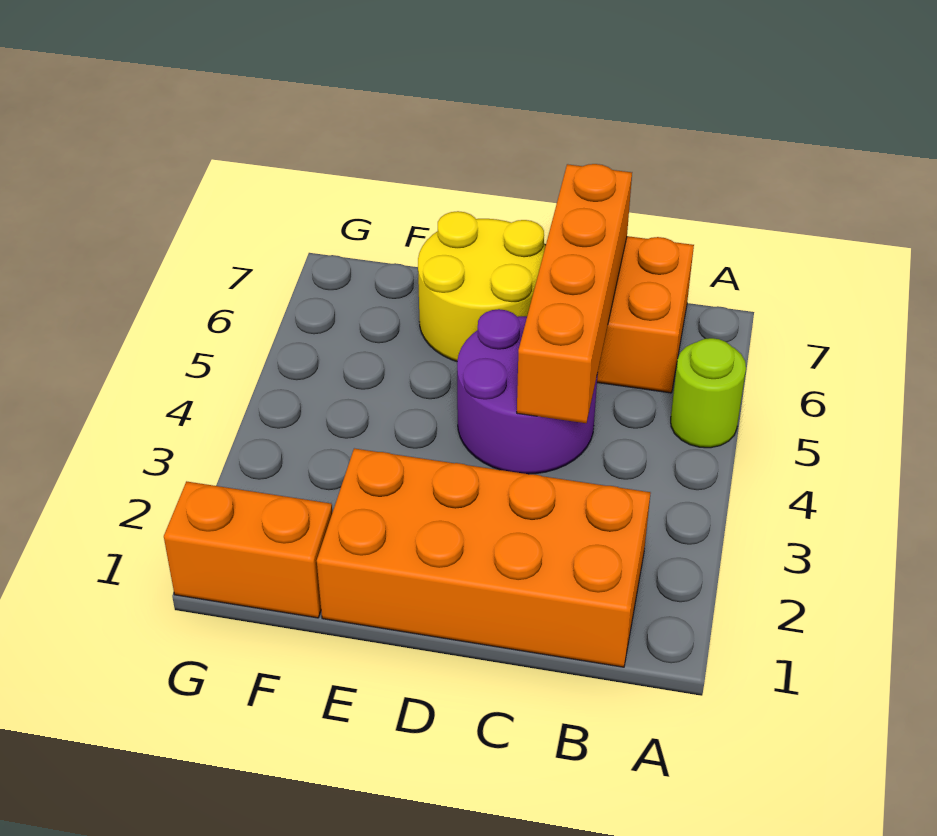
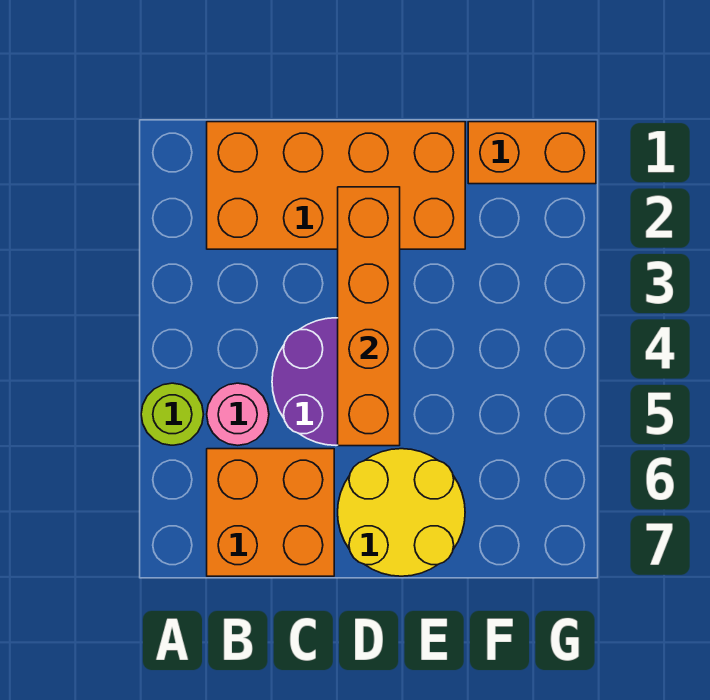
none -> pink 1x1 round brick [207,383,269,445]
orange 1x4 brick [517,164,632,423] -> orange 1x4 brick moved to [338,187,400,446]

